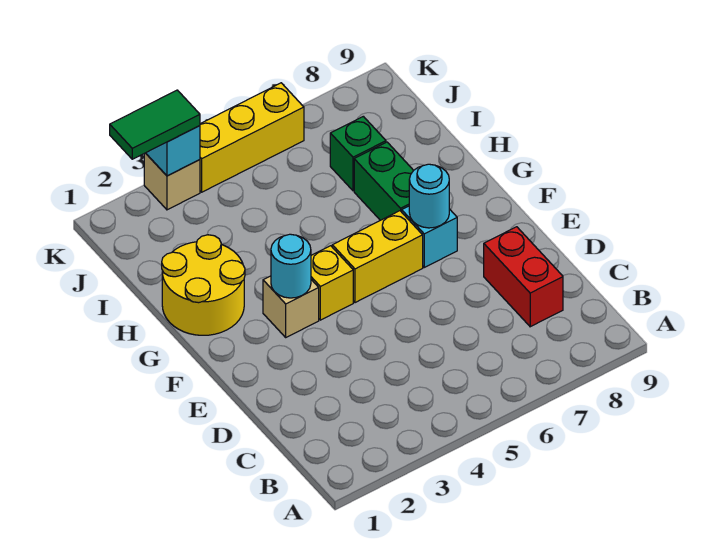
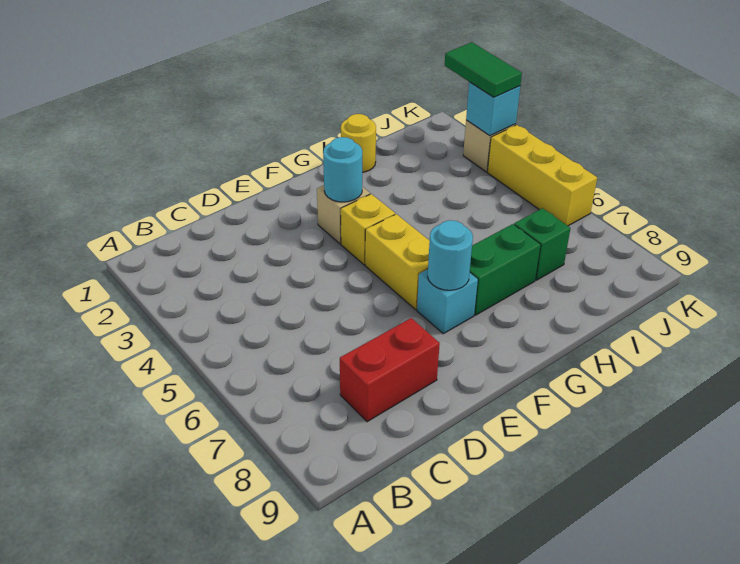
yellow 2x2 round brick [162,235,245,335] -> yellow 1x1 round brick [341,114,376,172]

